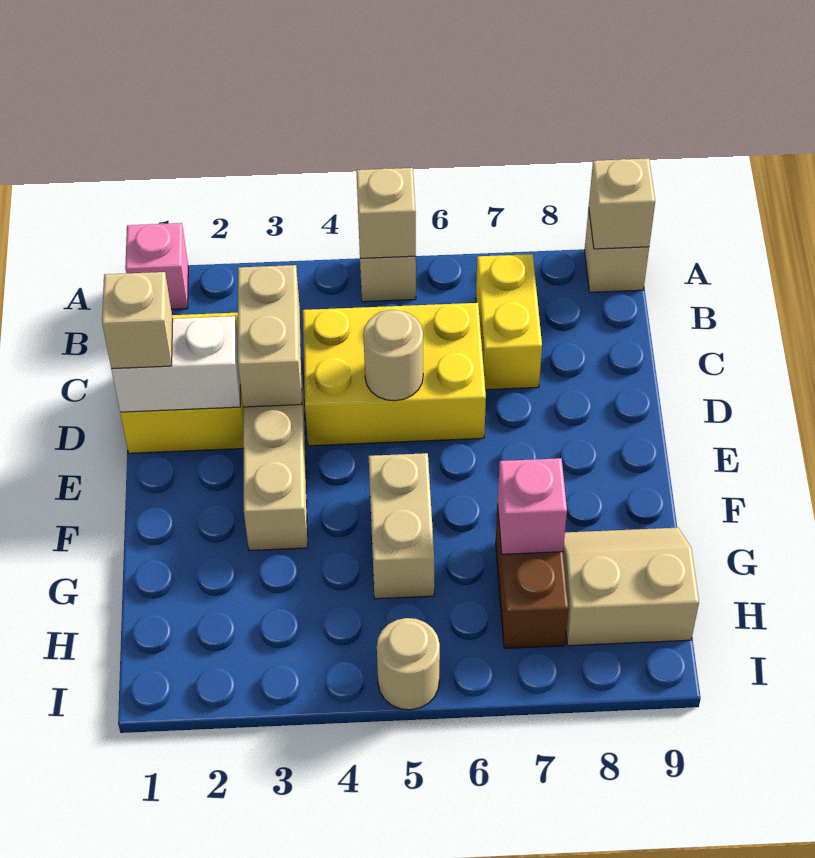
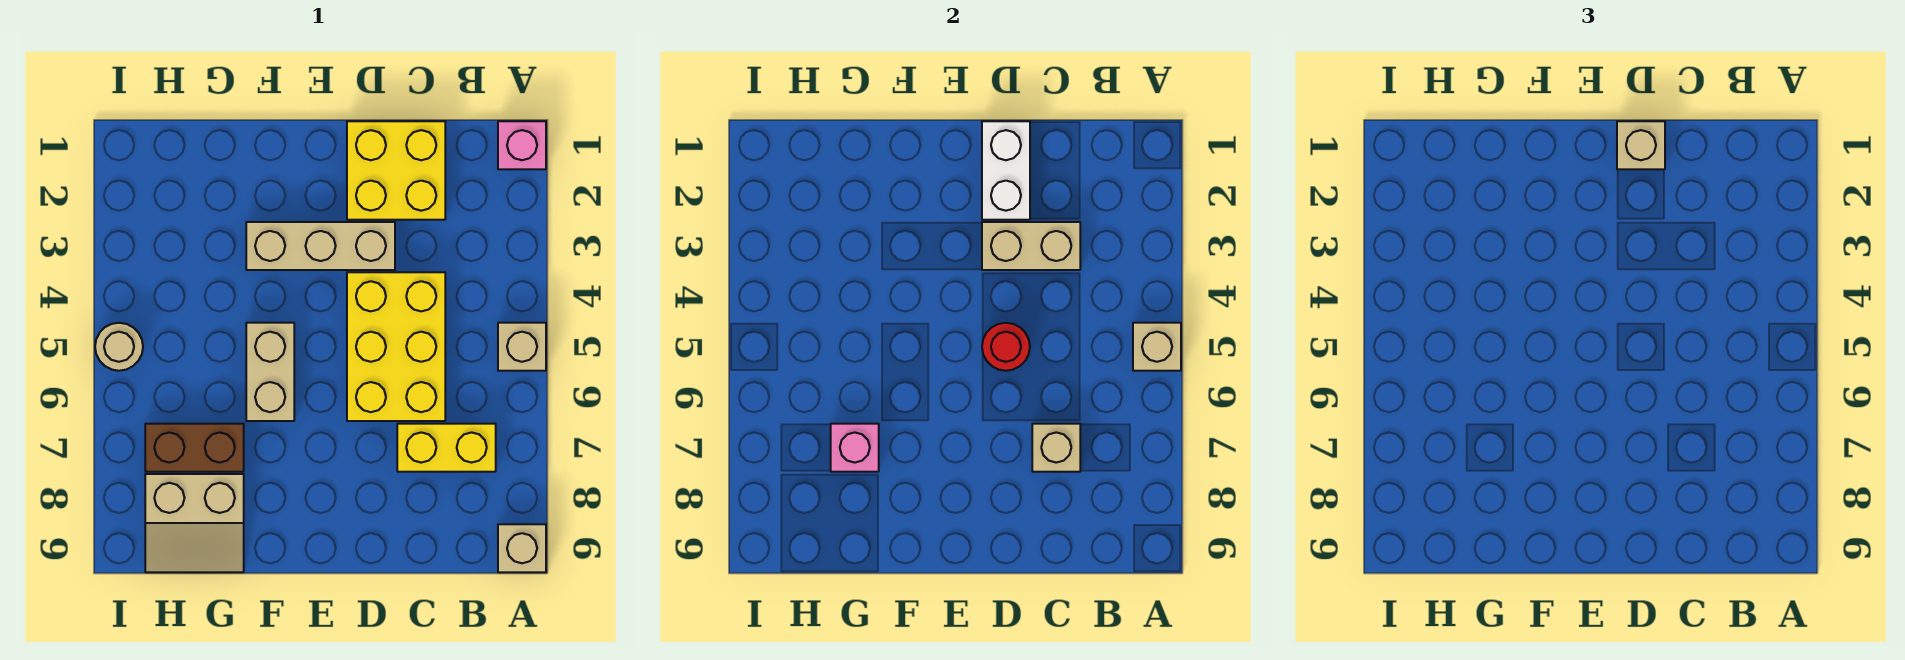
tan 1x1 brick [589,158,655,249] -> tan 1x1 brick moved to [1032,424,1080,472]
tan 1x1 round brick [363,310,423,401] -> red 1x1 round brick [982,323,1030,371]
tan 1x2 brick [369,453,434,599] -> tan 1x2 brick turned to [246,323,294,421]
tan 2x2 slope [563,528,699,646] -> tan 2x2 slope turned to [145,474,244,572]

